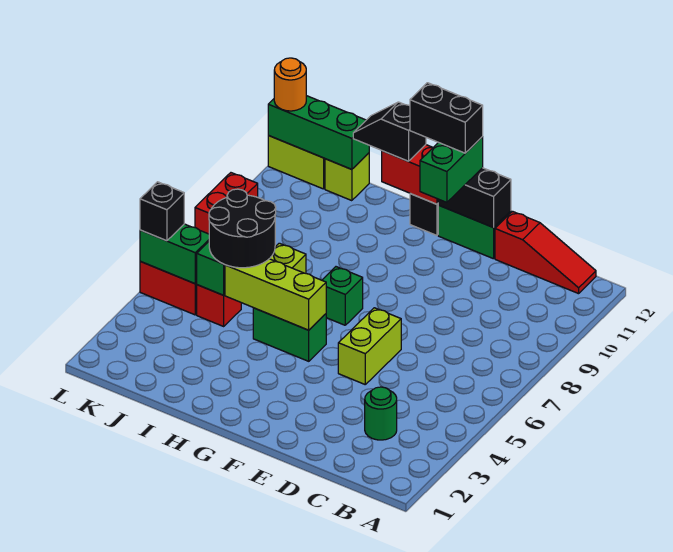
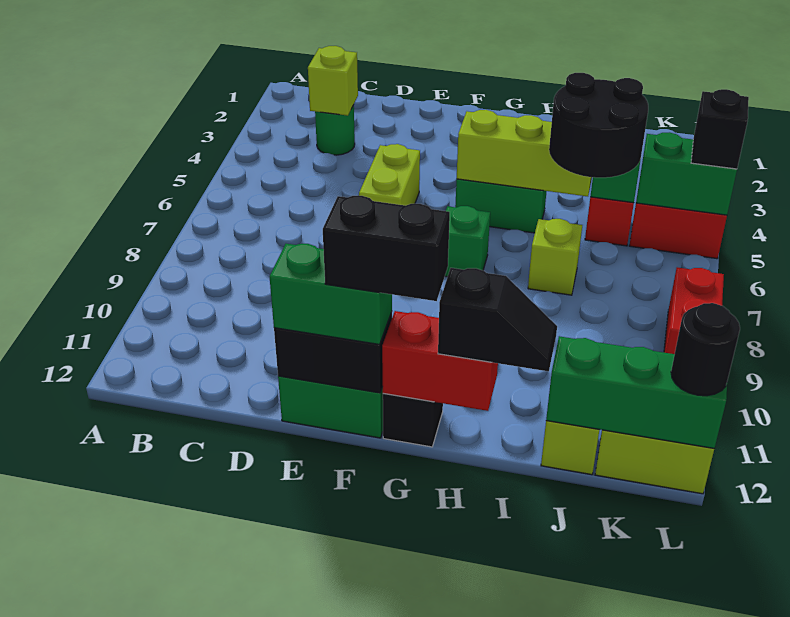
red 1x3 slope [495,211,596,294] -> none
none -> lime 1x1 brick [308,46,358,116]
green 1x2 brick [420,137,483,202] -> green 1x2 brick turned to [269,244,392,344]
orange 1x1 round brick [274,58,306,111] -> black 1x1 round brick [671,303,740,396]

